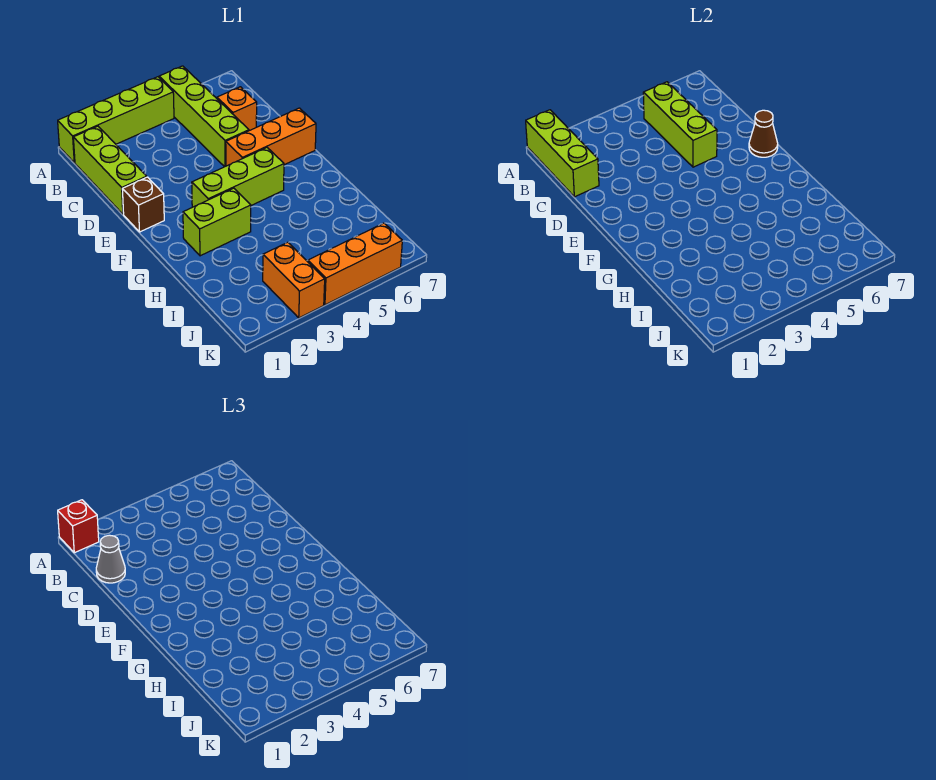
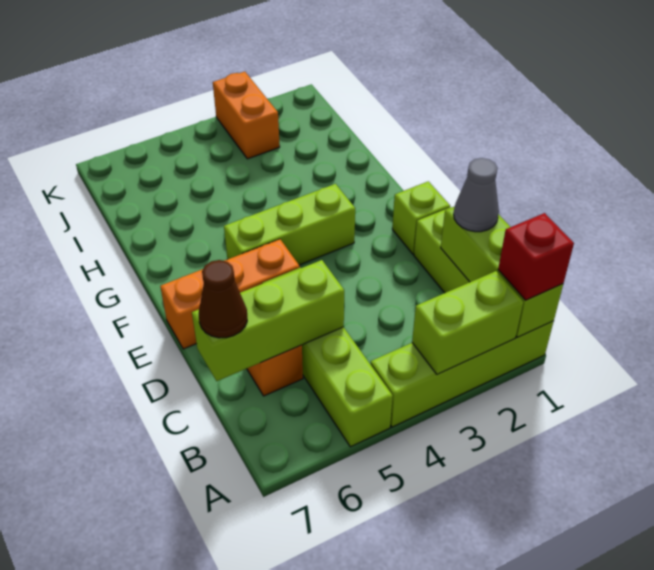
lime 1x3 brick [643,82,717,167] -> lime 1x3 brick turned to [192,260,344,381]
brown 1x1 brick [122,177,164,232] -> lime 1x1 brick [392,181,450,254]
brown 1x1 cone [749,110,778,157] -> brown 1x1 cone moved to [199,260,247,338]
lime 1x2 brick [183,188,251,256] -> lime 1x2 brick moved to [412,271,523,374]
orange 1x3 brick [308,223,402,305] -> none

